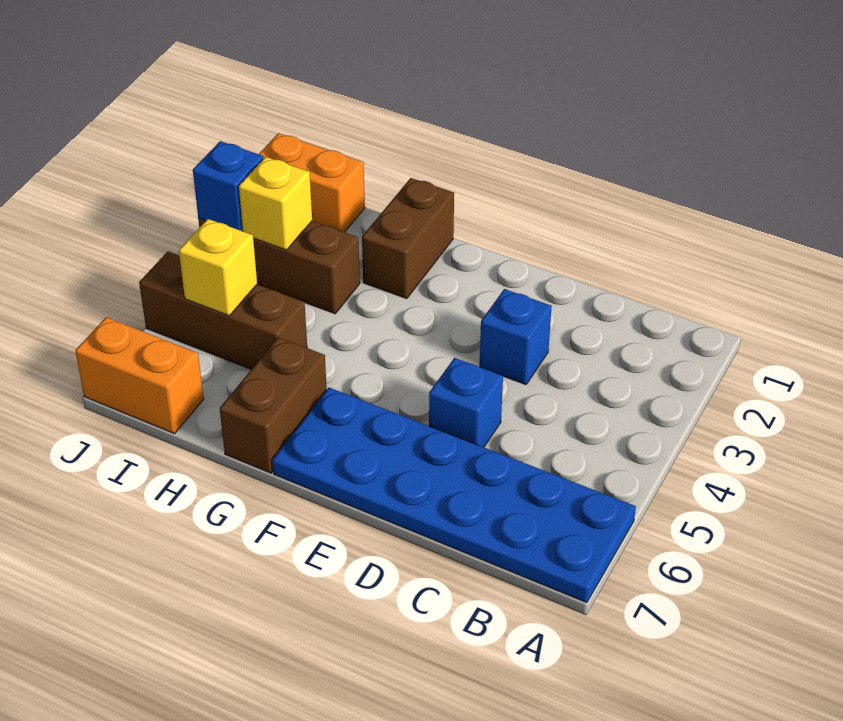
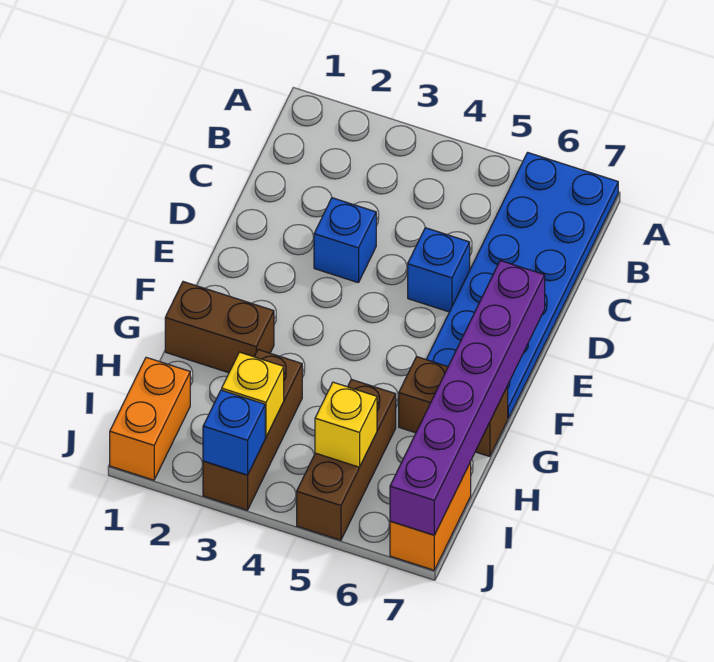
none -> purple 1x6 brick [390,261,545,535]

